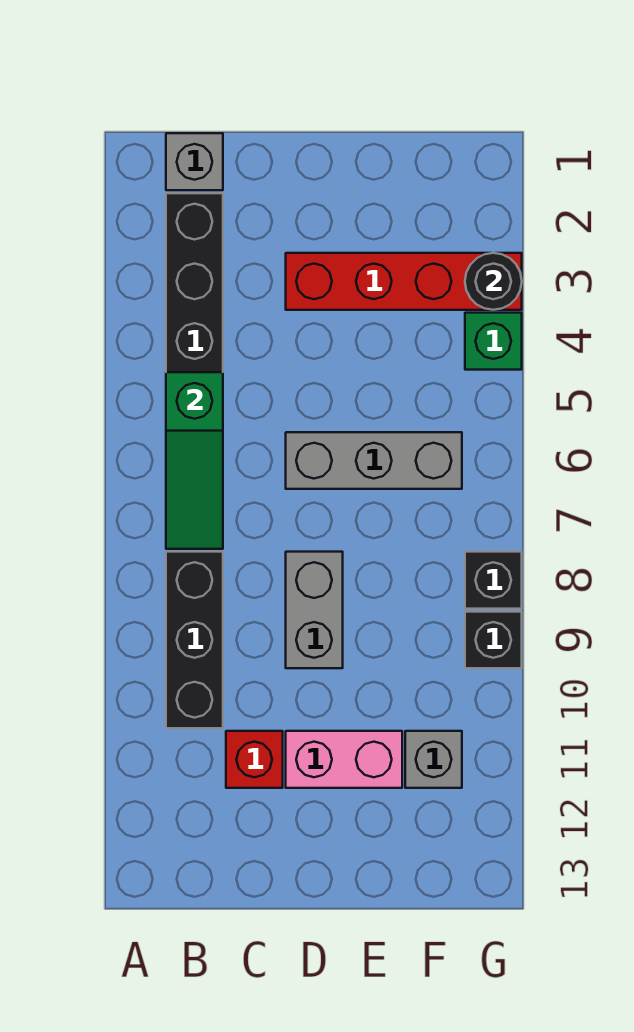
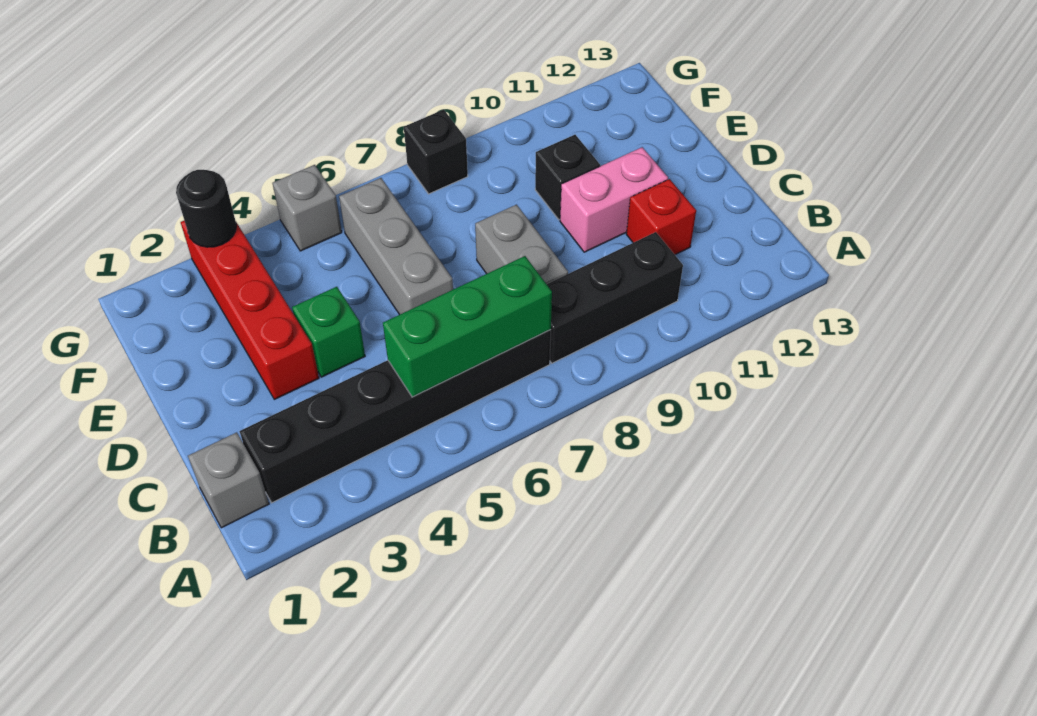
green 1x3 slope [166,372,223,549] -> green 1x3 brick [383,256,552,397]
grey 1x2 brick [286,552,343,668] -> grey 1x2 brick turned to [475,205,568,284]
pink 1x2 brick [286,731,402,788] -> pink 1x2 brick turned to [560,147,668,252]
grey 1x1 brick [405,731,462,788] -> grey 1x1 brick moved to [273,165,342,251]
green 1x1 brick [465,313,522,370] -> green 1x1 brick moved to [292,287,365,377]
black 1x1 brick [465,612,522,668] -> black 1x1 brick moved to [535,135,600,220]

